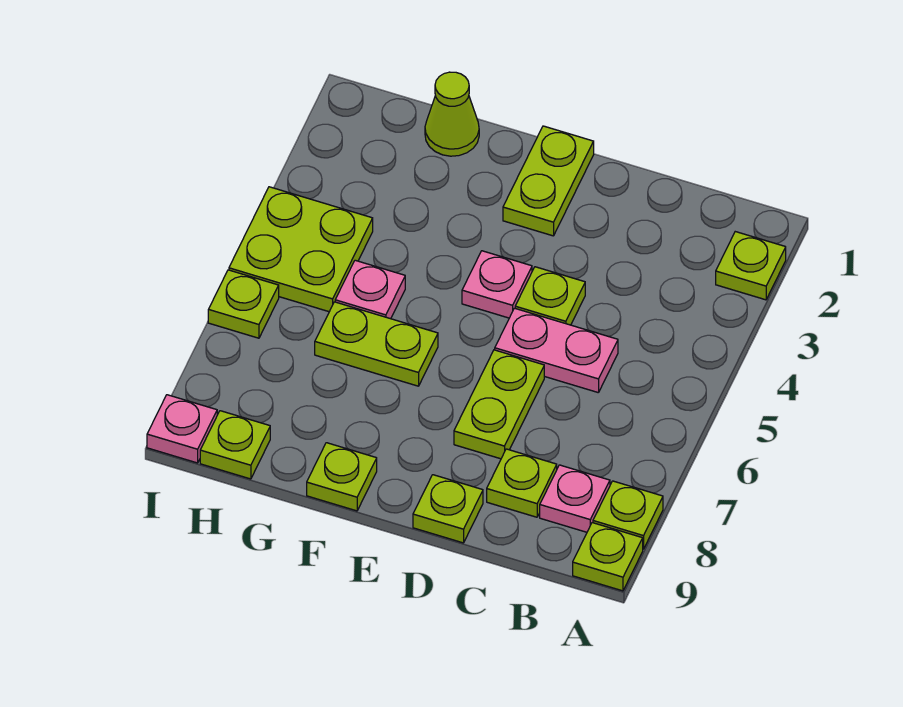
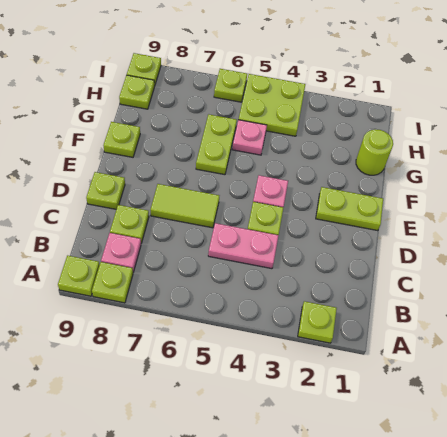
pink 1x2 plate [495,308,618,393] -> pink 1x2 plate turned to [208,223,279,269]
lime 1x2 plate [454,350,544,459] -> lime 1x2 tile [151,184,219,228]
lime 1x1 cone [425,72,479,156] -> lime 1x1 round brick [356,129,393,175]
pink 1x1 plate [147,395,217,463] -> lime 1x1 plate [127,53,161,86]

